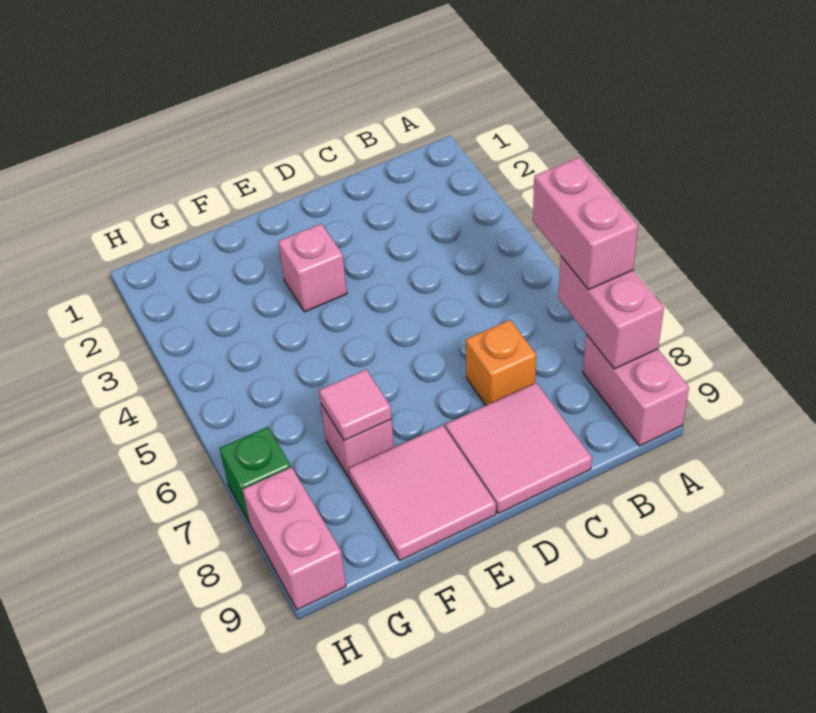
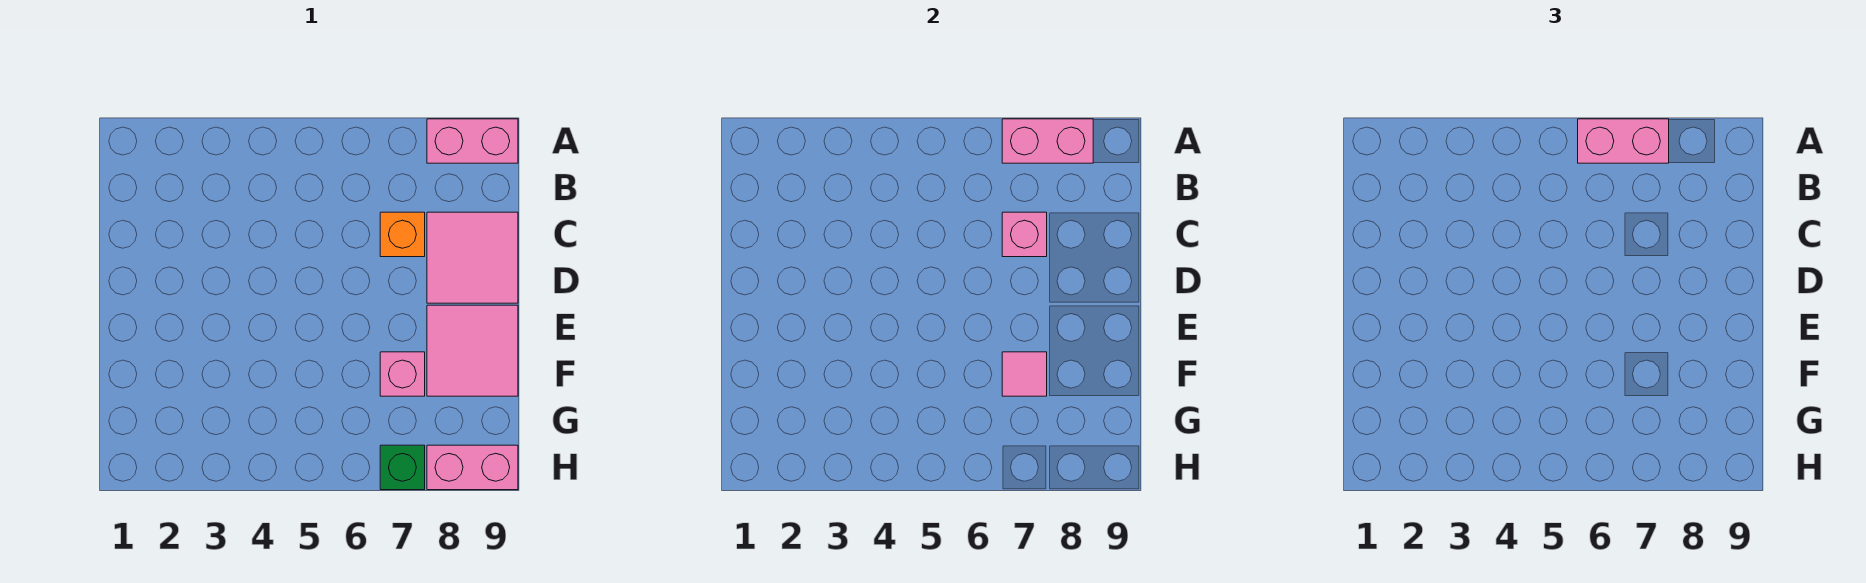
pink 1x1 brick [278,224,347,312] -> pink 1x1 brick moved to [1002,212,1047,257]

